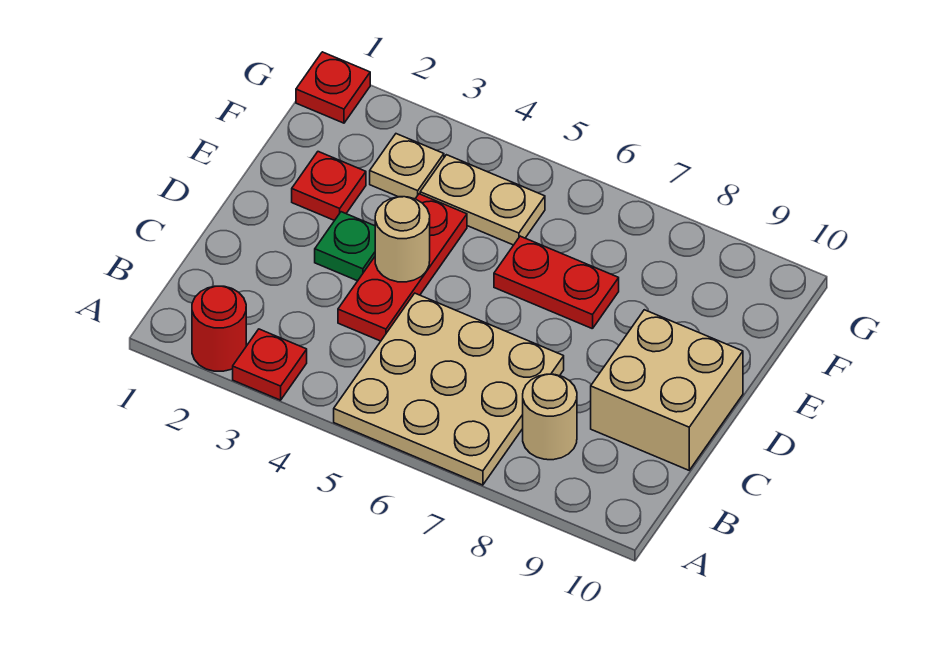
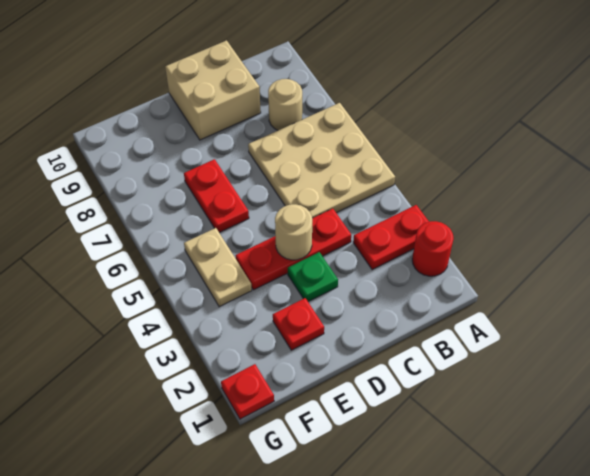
red 1x1 plate [233,329,307,400] -> red 1x2 plate [353,205,429,270]
tan 1x1 plate [370,134,444,199] -> none

